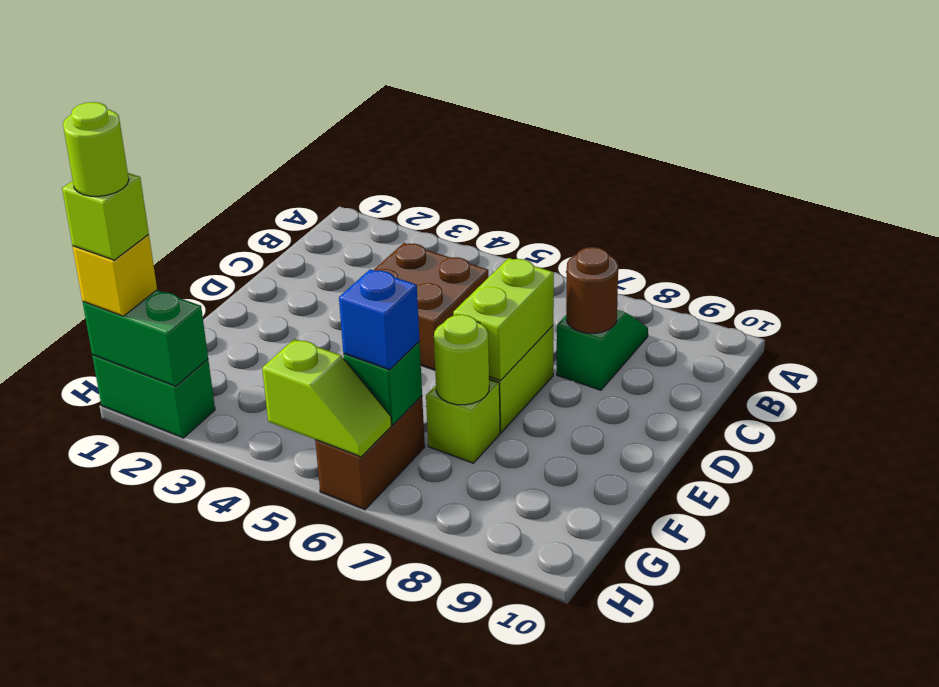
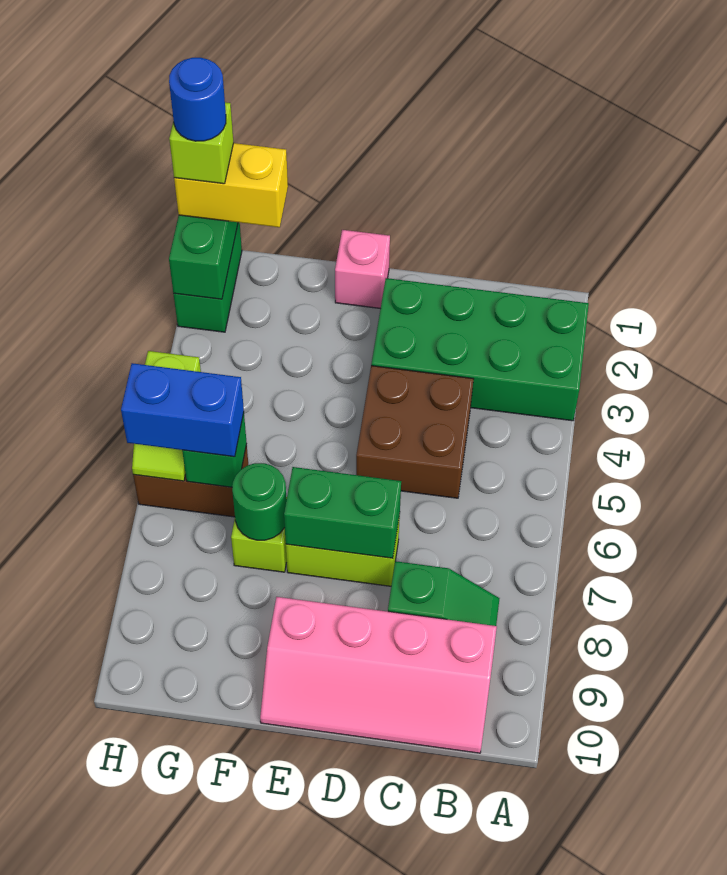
none -> green 2x4 brick [371,278,589,421]
none -> pink 2x4 slope [260,597,497,753]
brown 1x1 round brick [566,247,618,333] -> none
lime 1x2 brick [453,258,554,381] -> green 1x2 brick [284,467,401,558]
none -> pink 1x1 brick [335,230,390,309]
lime 1x1 round brick [434,315,489,405] -> green 1x1 round brick [232,463,287,540]
blue 1x1 brick [339,269,420,370] -> blue 1x2 brick [121,363,244,457]
yellow 1x1 brick [73,235,157,316] -> yellow 1x2 brick [174,143,288,227]
lime 1x1 round brick [63,102,129,196] -> blue 1x1 round brick [169,58,226,141]

